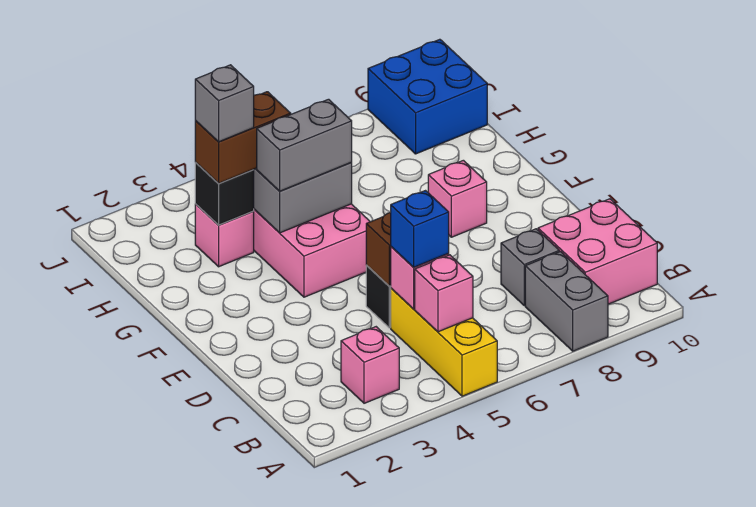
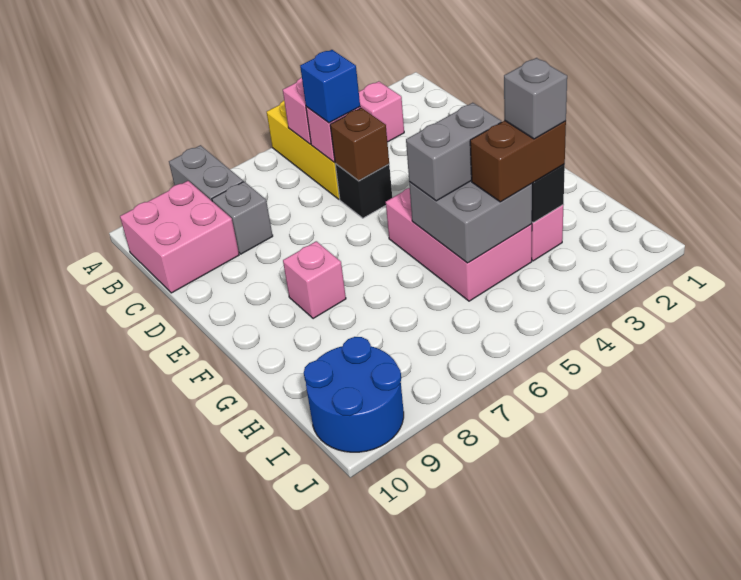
blue 2x2 brick [368,39,487,154] -> blue 2x2 round brick [304,337,404,452]

